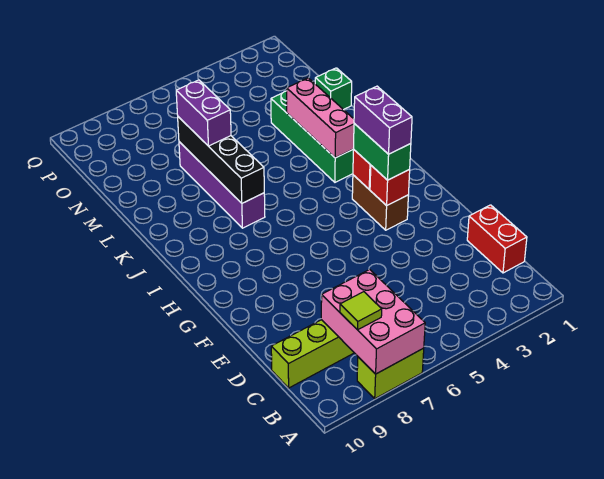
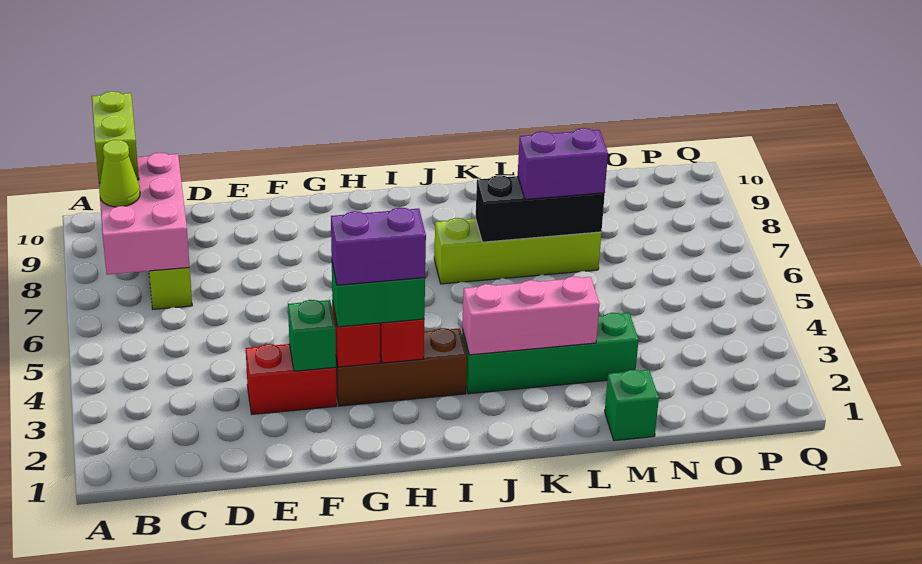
lime 1x2 brick [357,348,424,399] -> lime 1x2 brick moved to [92,91,139,183]
pink 2x3 brick [321,269,425,374] -> pink 2x3 brick turned to [99,153,190,275]
lime 1x1 tile [340,292,382,330] -> lime 1x1 cone [99,140,140,207]
red 1x2 brick [467,205,527,273] -> red 1x2 brick moved to [246,344,337,414]
none -> green 1x1 brick [288,300,336,371]
brown 1x2 brick [352,175,408,230] -> brown 1x3 brick [336,328,467,406]
purple 1x4 brick [179,142,265,228] -> lime 1x4 brick [434,218,601,284]
black 1x4 brick [178,117,264,203] -> black 1x3 brick [476,175,605,242]

